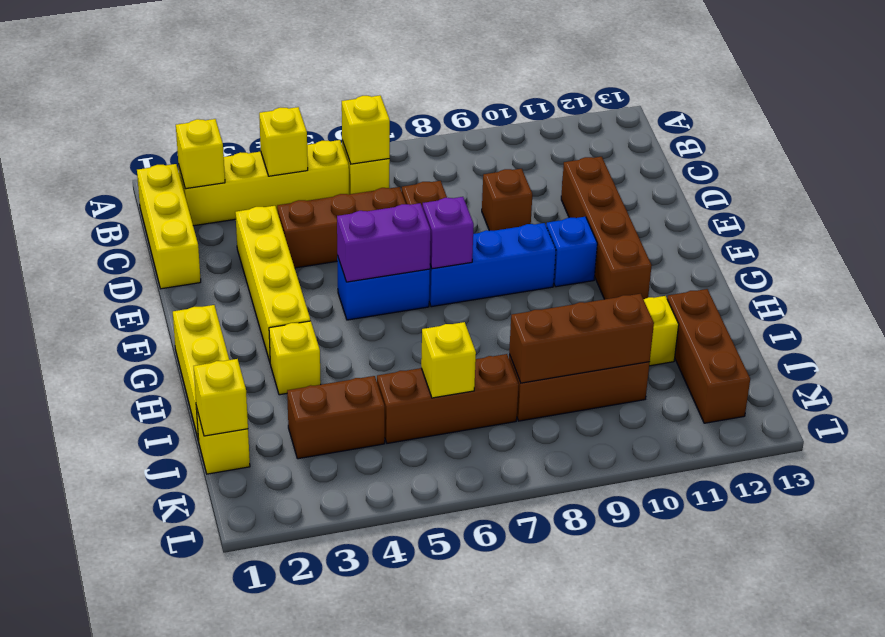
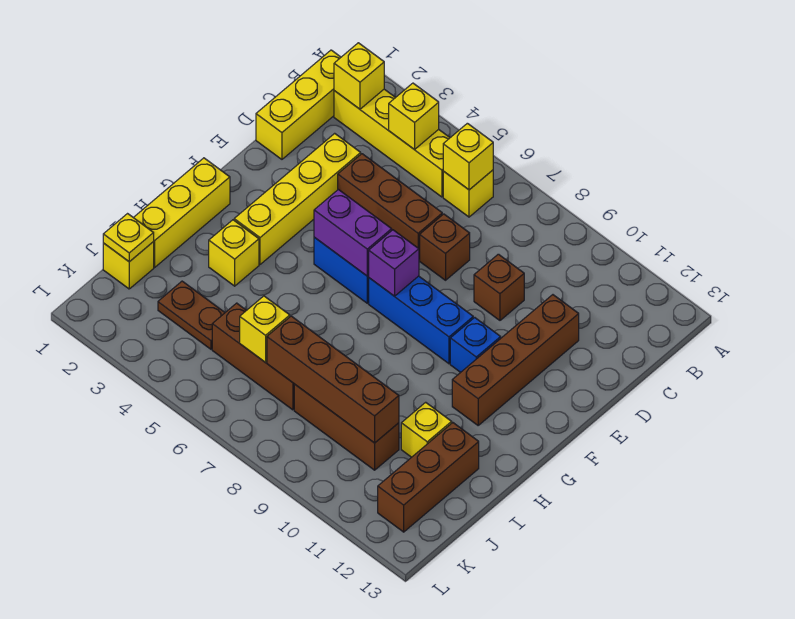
yellow 1x1 brick [194,359,248,436] -> yellow 1x1 plate [103,214,154,262]
brown 1x2 brick [287,376,385,459] -> brown 1x2 plate [158,281,225,349]
brown 1x3 brick [509,294,654,383] -> brown 1x4 brick [267,316,399,443]

